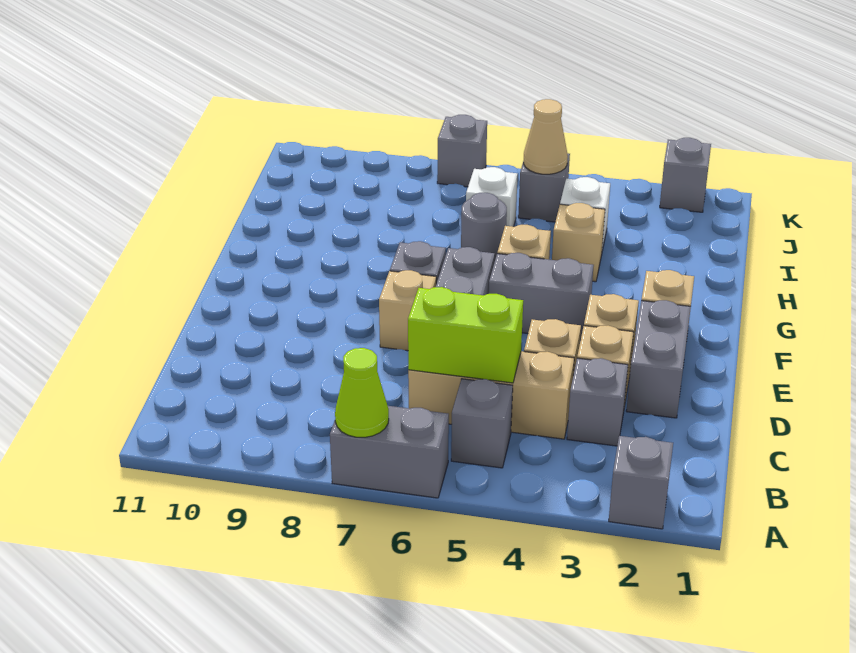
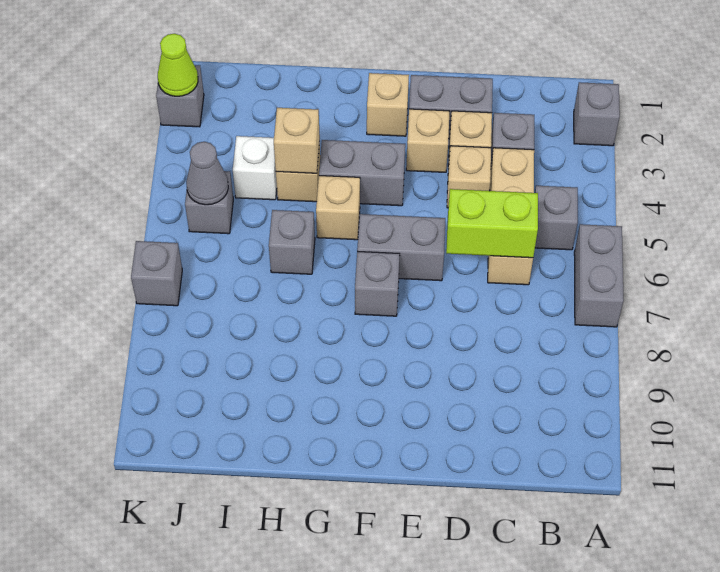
lime 1x1 cone [335,348,389,437] -> lime 1x1 cone moved to [158,34,198,96]
lime 1x2 brick [408,287,523,383] -> lime 1x2 brick turned to [446,189,538,258]
tan 1x1 brick [379,270,436,351] -> tan 1x1 brick moved to [274,108,320,173]
grey 1x2 brick [489,253,594,340] -> grey 1x2 brick turned to [319,140,405,206]
grey 1x1 round brick [461,193,507,262] -> grey 1x1 brick [269,210,315,274]
white 1x1 brick [466,167,518,227] -> none
tan 1x1 cone [524,99,568,174] -> grey 1x1 cone [186,142,228,205]

